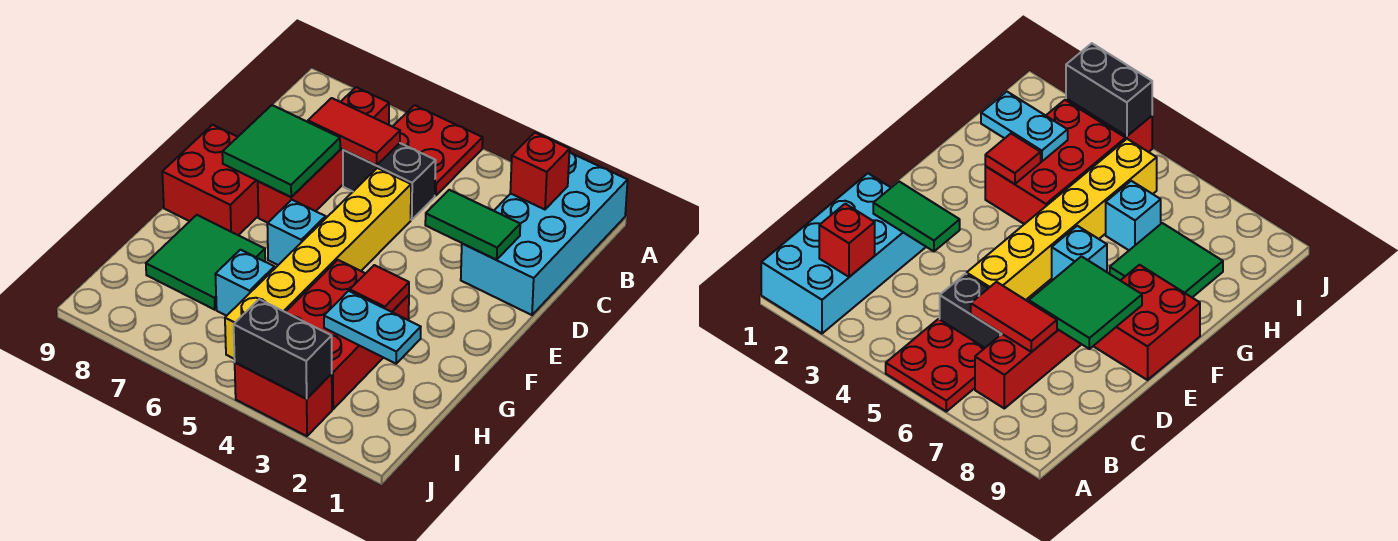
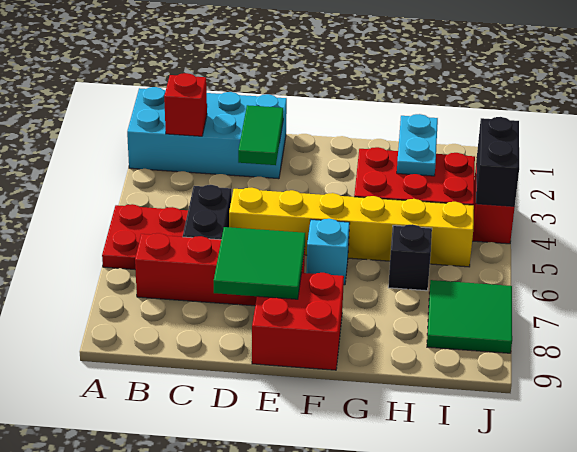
red 1x2 tile [308,98,400,165] -> none
red 1x1 tile [350,265,409,312] -> none
green 2x2 tile [146,215,265,310] -> green 2x2 tile moved to [427,280,512,353]
cyan 1x1 brick [215,250,274,316] -> black 1x1 brick [388,224,432,291]

